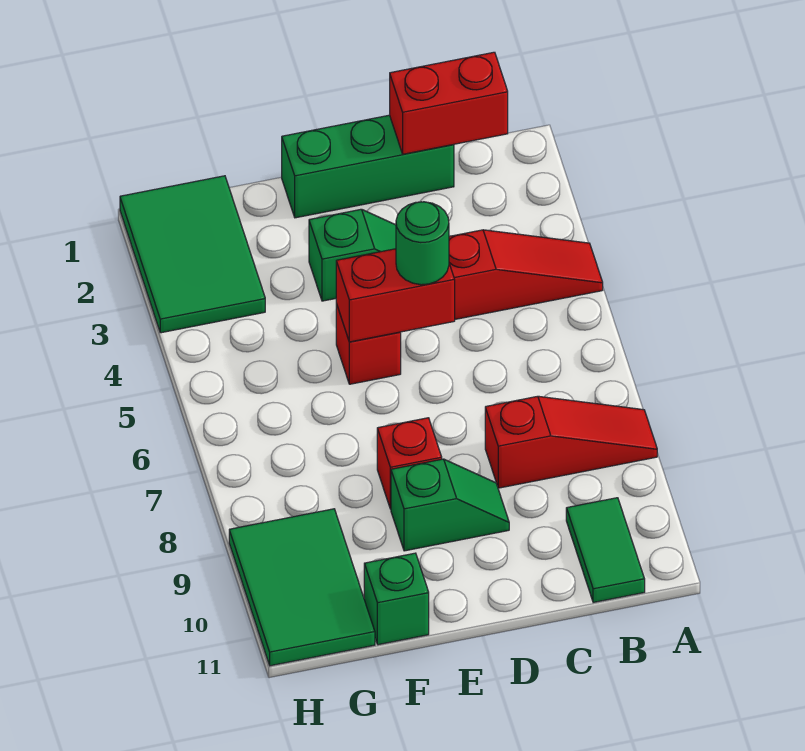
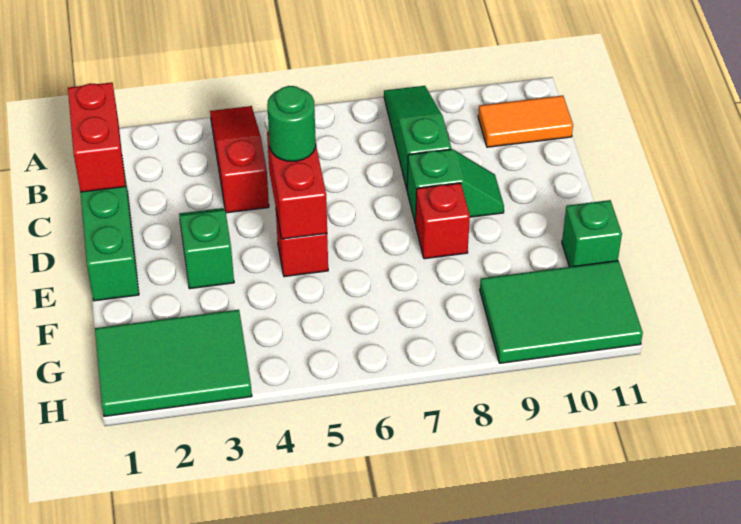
red 1x3 slope [485,396,657,488] -> green 1x3 slope [384,86,451,189]
green 1x2 tile [566,498,645,603] -> orange 1x2 tile [478,96,573,147]
green 1x2 slope [391,459,509,551] -> green 1x2 slope turned to [407,149,504,224]

